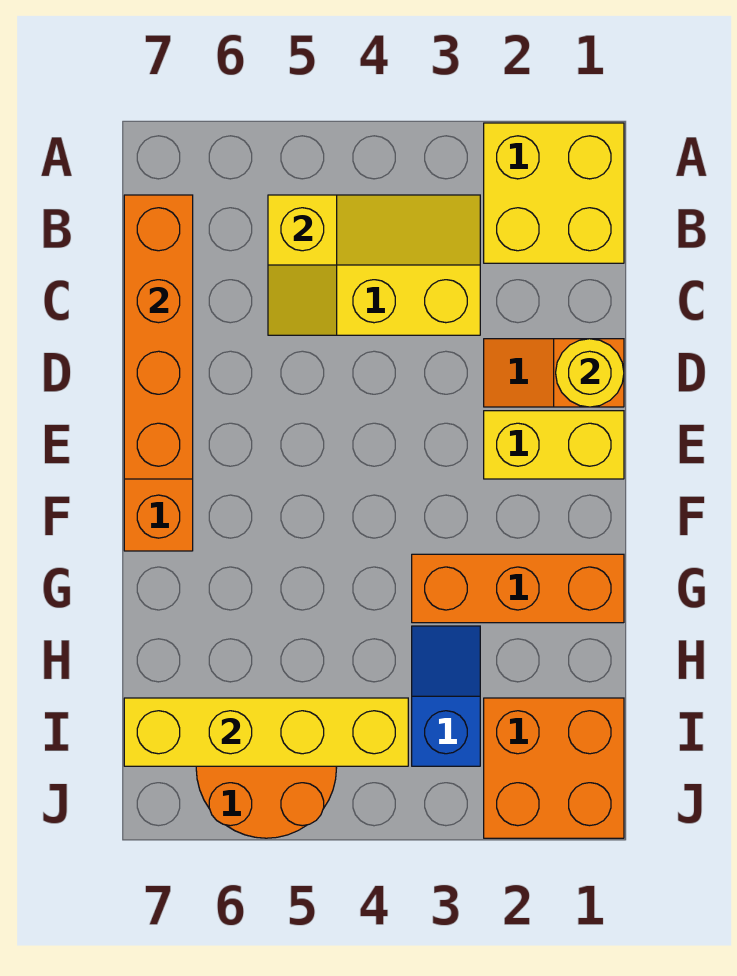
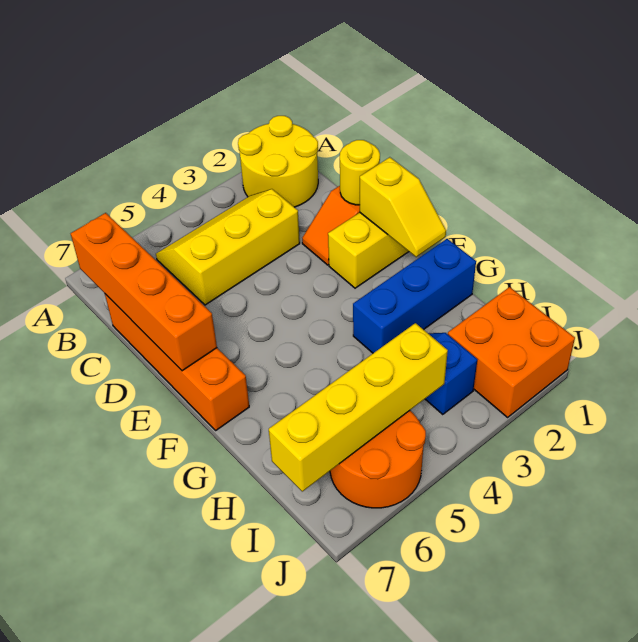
yellow 2x2 brick [484,123,624,263] -> yellow 2x2 round brick [238,116,318,207]
yellow 1x2 slope [268,195,337,335] -> yellow 1x2 slope moved to [360,157,446,257]
orange 1x3 brick [412,554,624,623] -> blue 1x3 brick [353,239,476,353]

